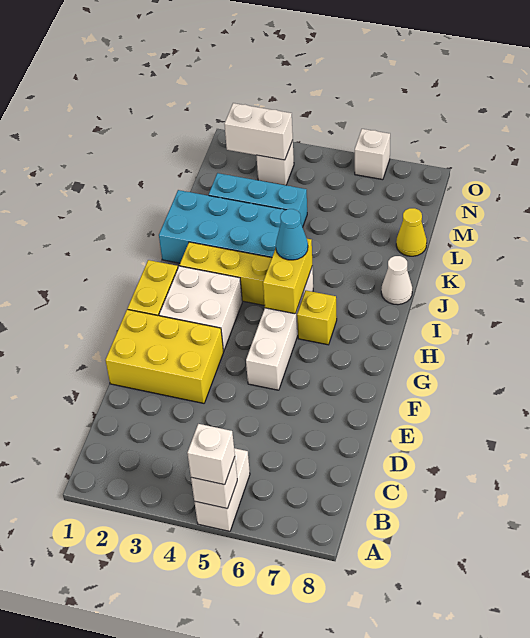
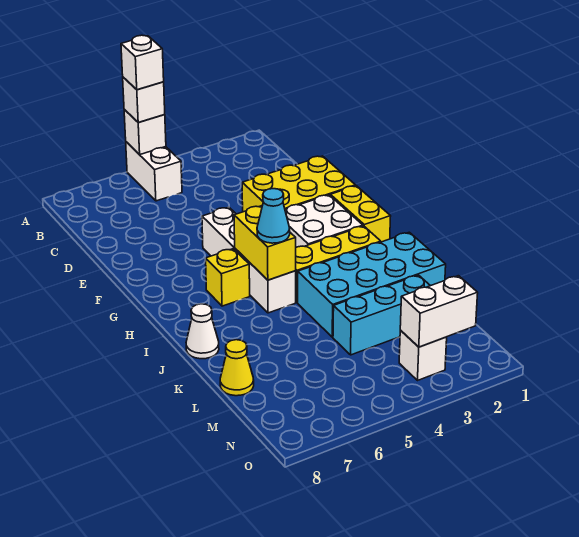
white 1x1 brick [355,129,390,180] -> white 1x1 brick moved to [121,35,164,90]

